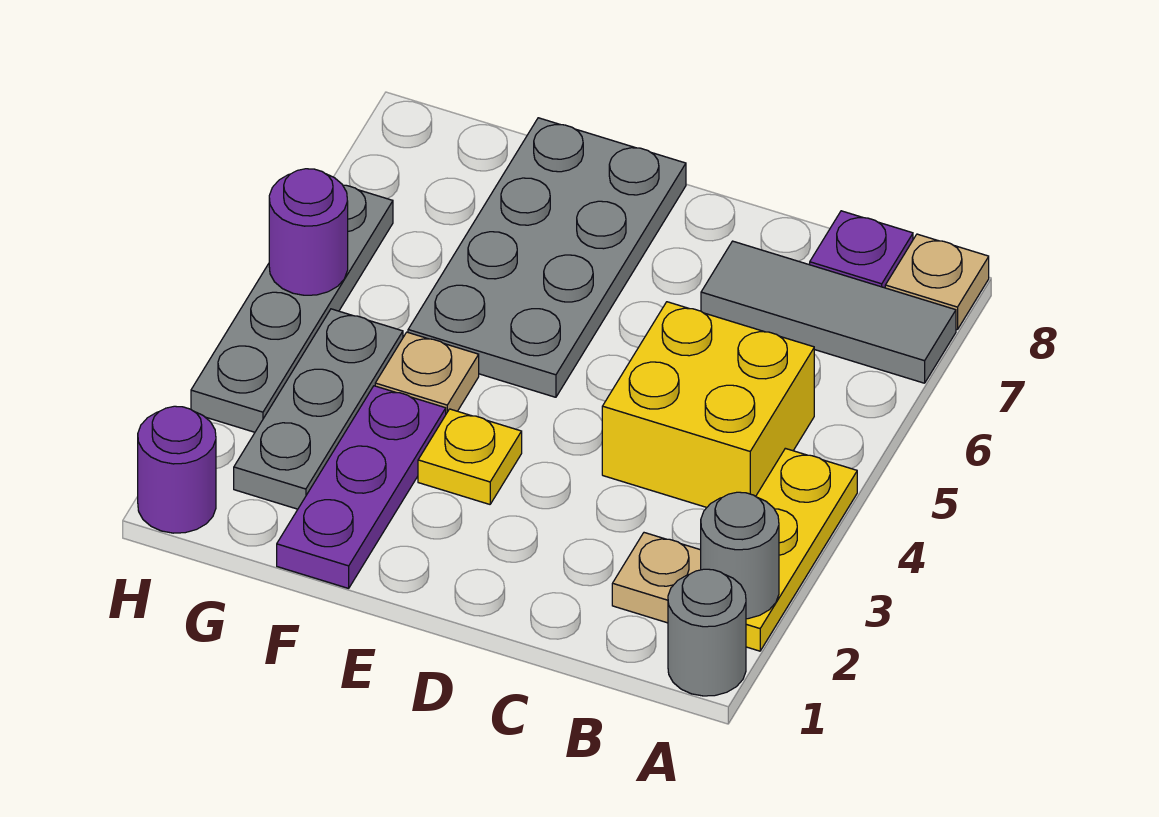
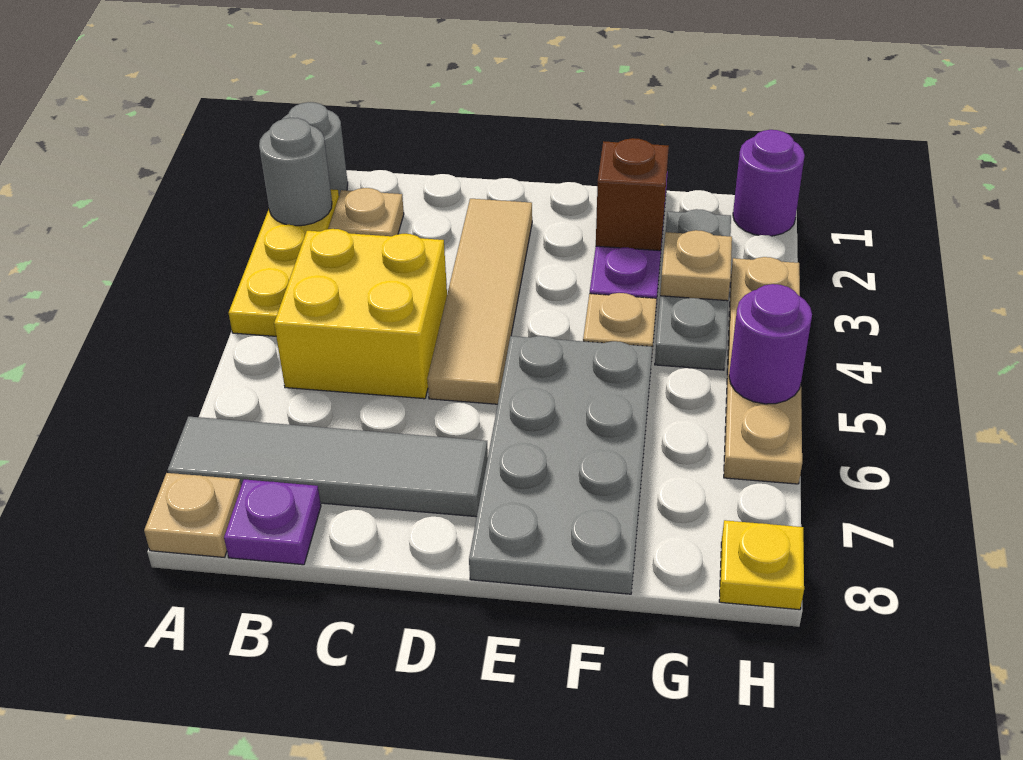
grey 1x3 tile [701,241,956,383] -> grey 1x4 tile [168,417,488,517]
none -> tan 1x4 tile [427,199,532,404]
yellow 1x1 plate [418,409,522,504] -> yellow 1x1 plate moved to [719,520,804,610]
none -> brown 1x1 brick [596,138,669,251]
none -> tan 1x1 plate [660,230,732,301]
grey 1x4 plate [191,185,393,432] -> tan 1x4 plate [724,257,802,484]

